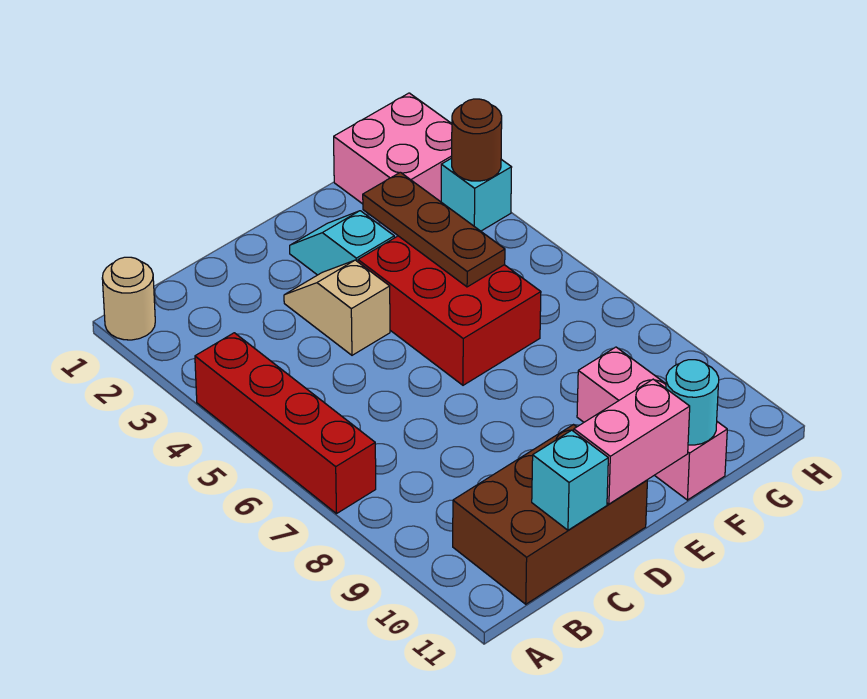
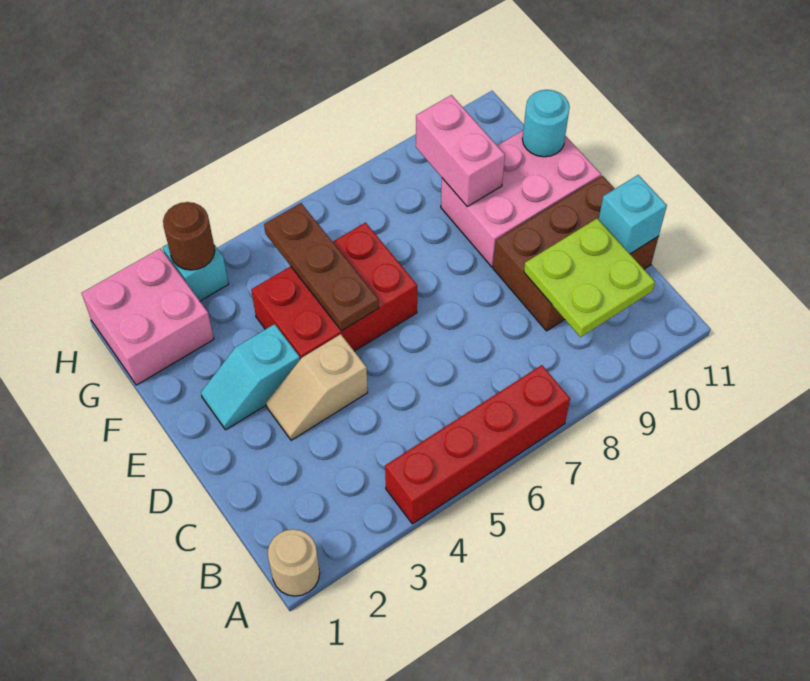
none -> lime 2x2 plate [524,218,655,337]
brown 2x3 brick [453,425,647,604] -> brown 2x3 brick turned to [493,176,659,331]
pink 1x2 brick [574,379,690,504] -> pink 1x2 brick moved to [416,95,505,206]
brown 1x3 plate [363,172,505,287] -> brown 1x3 plate turned to [264,203,379,331]
pink 1x3 brick [577,347,727,500] -> pink 2x3 brick [441,131,601,267]

